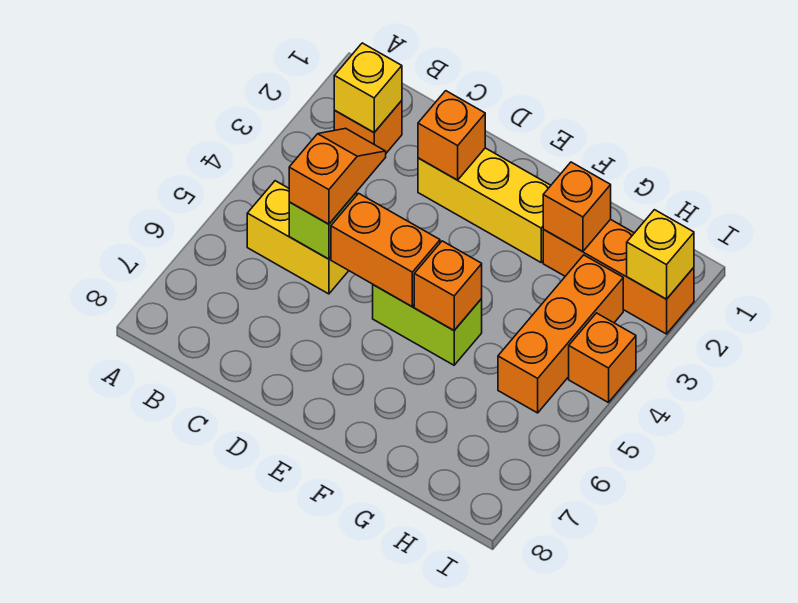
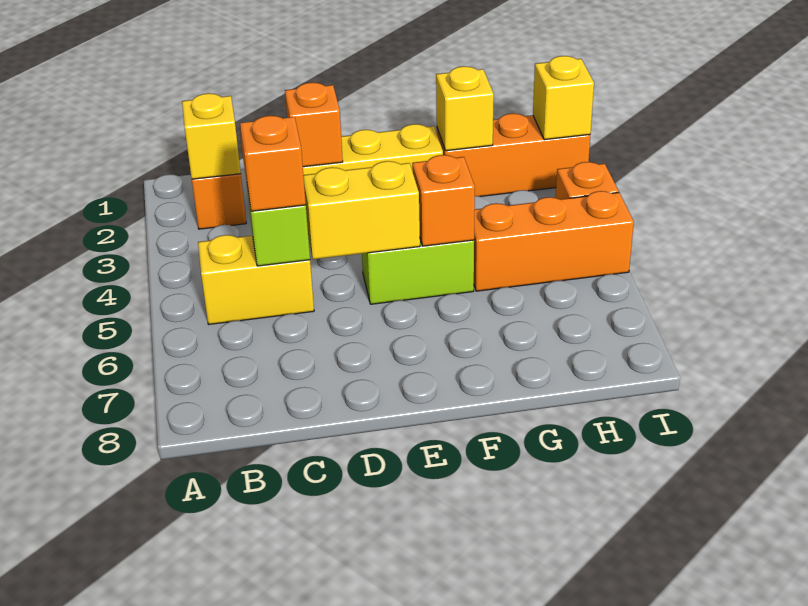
orange 1x2 brick [331,193,440,306] -> yellow 1x2 brick [303,161,420,259]
orange 1x1 brick [543,162,611,252] -> yellow 1x1 brick [436,66,494,151]
orange 1x3 brick [498,255,623,413] -> orange 1x3 brick turned to [474,191,634,291]

